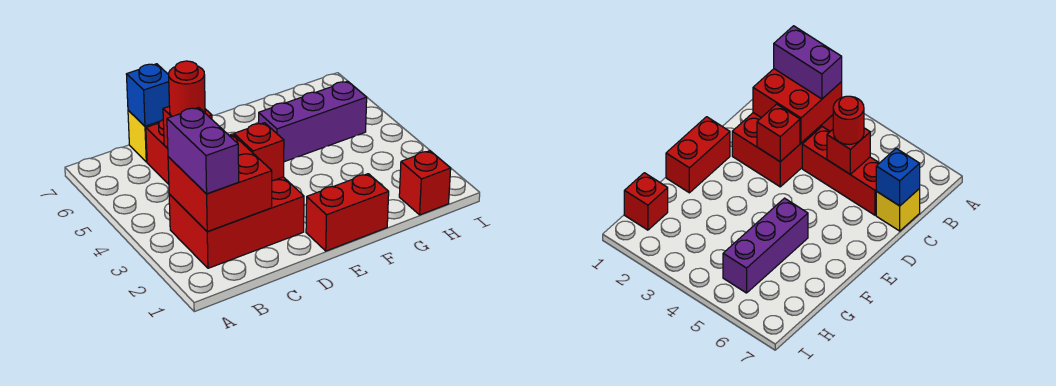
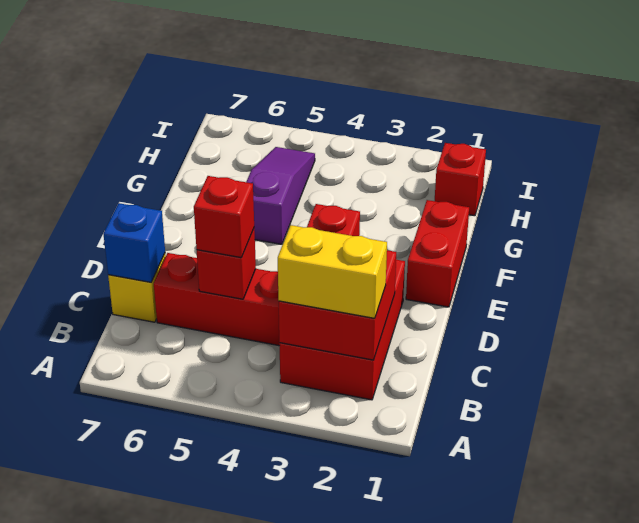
purple 1x2 brick [167,108,239,194] -> yellow 1x2 brick [278,225,387,318]
red 1x1 round brick [169,61,205,116] -> red 1x1 brick [194,176,254,258]
purple 1x3 brick [259,81,367,162] -> purple 1x3 slope [246,147,315,244]

